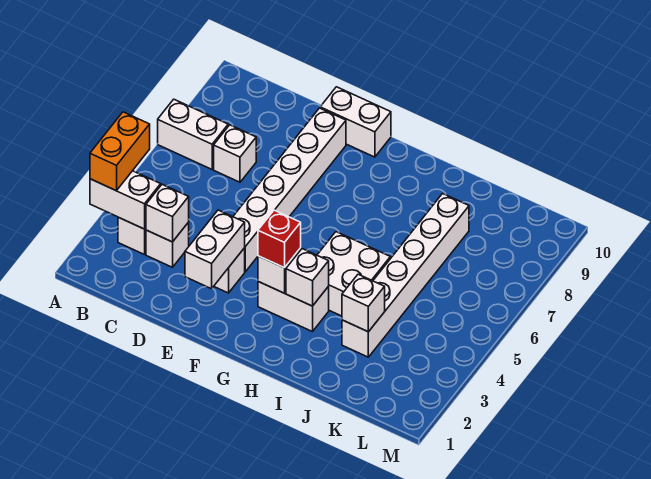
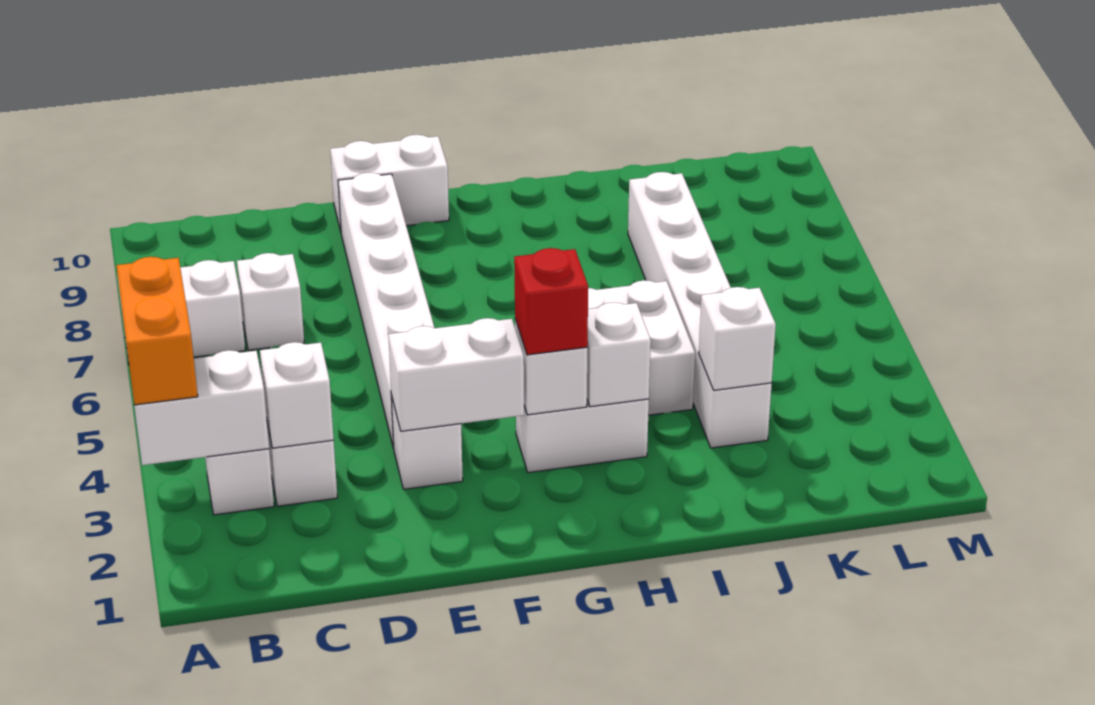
white 1x2 brick [185,210,245,289] -> white 1x2 brick turned to [388,318,524,431]

